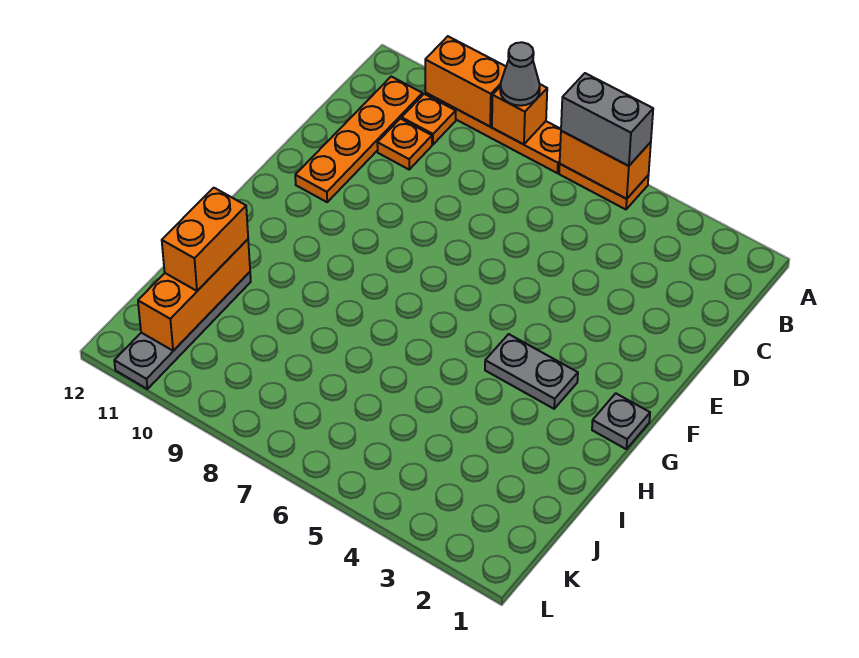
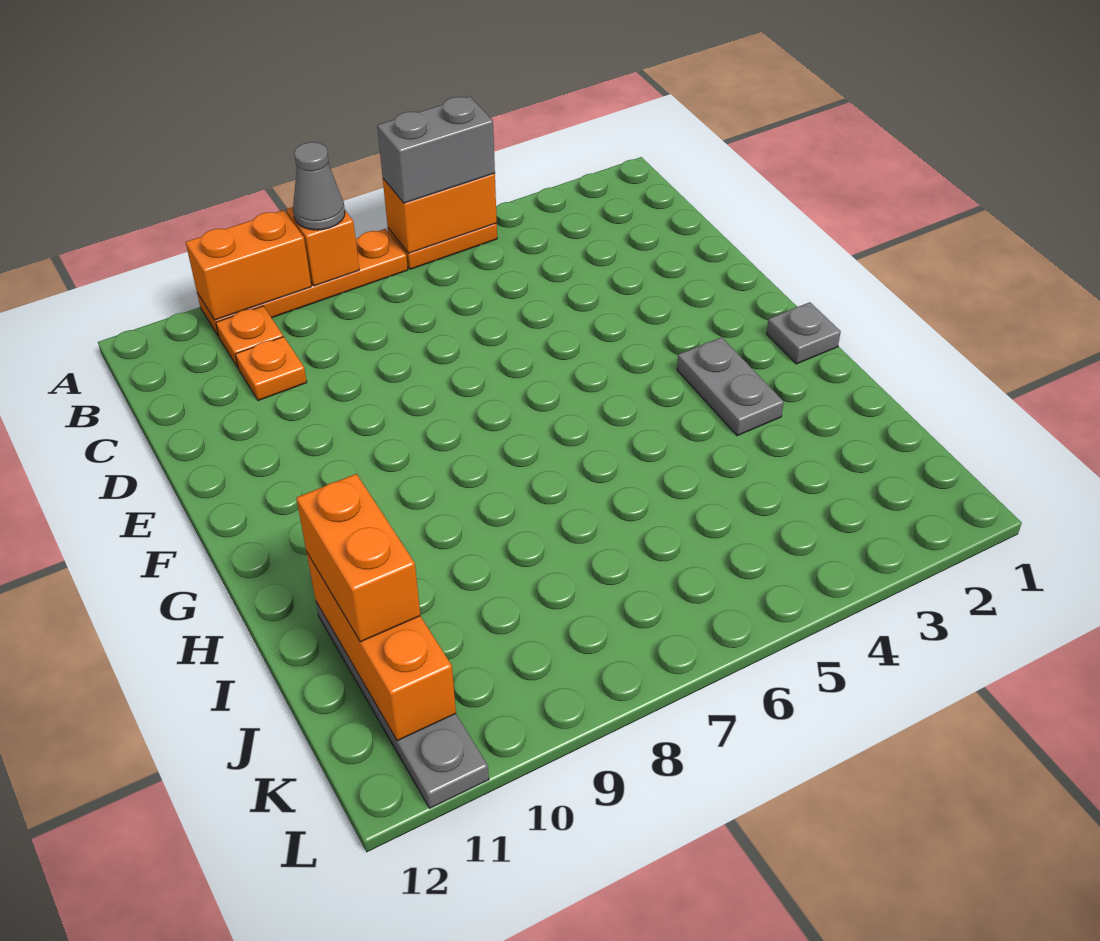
orange 1x4 plate [295,77,423,202] -> none
grey 1x2 plate [485,334,578,409] -> grey 1x2 plate turned to [677,337,784,436]

